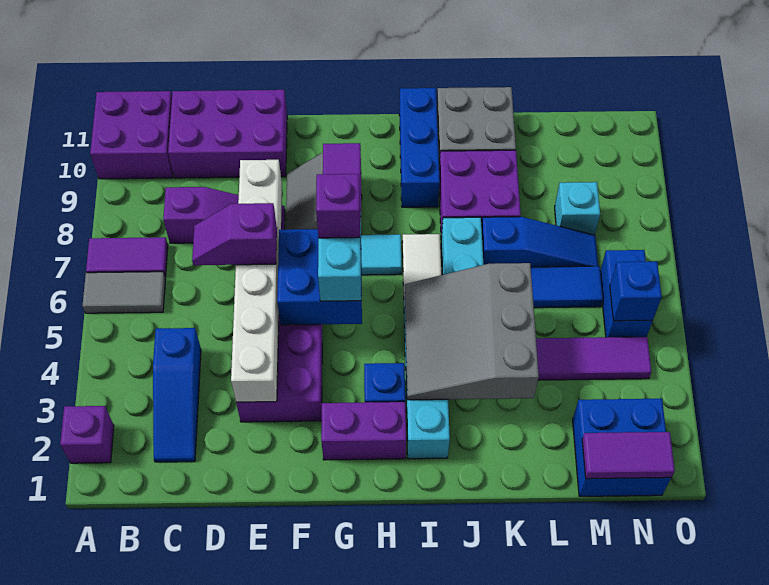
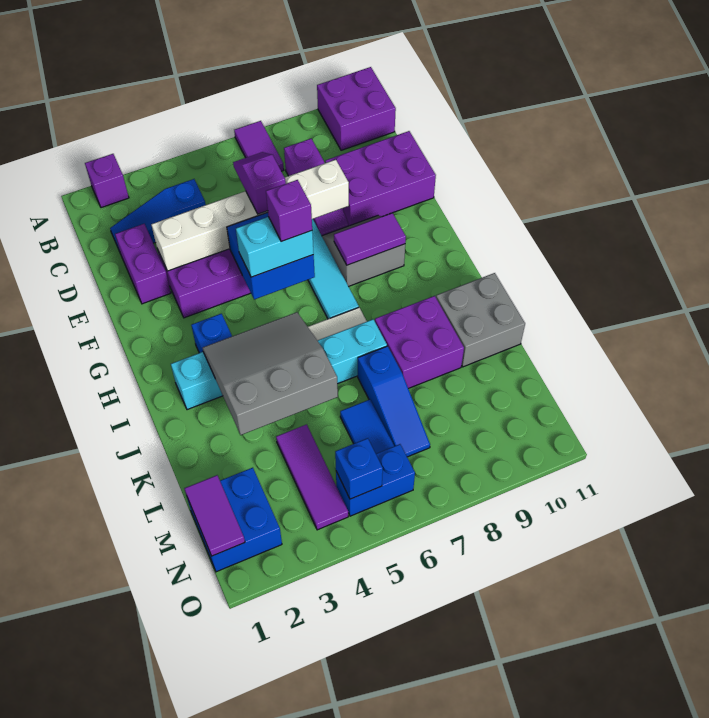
grey 1x2 tile [82,272,166,313] -> none
purple 2x3 brick [168,90,287,178] -> purple 2x3 brick turned to [325,131,436,226]
purple 1x2 brick [321,402,406,460] -> purple 1x2 brick moved to [115,224,171,304]
blue 1x3 brick [399,88,440,207] -> none
cyan 1x1 brick [555,182,600,235] -> none

